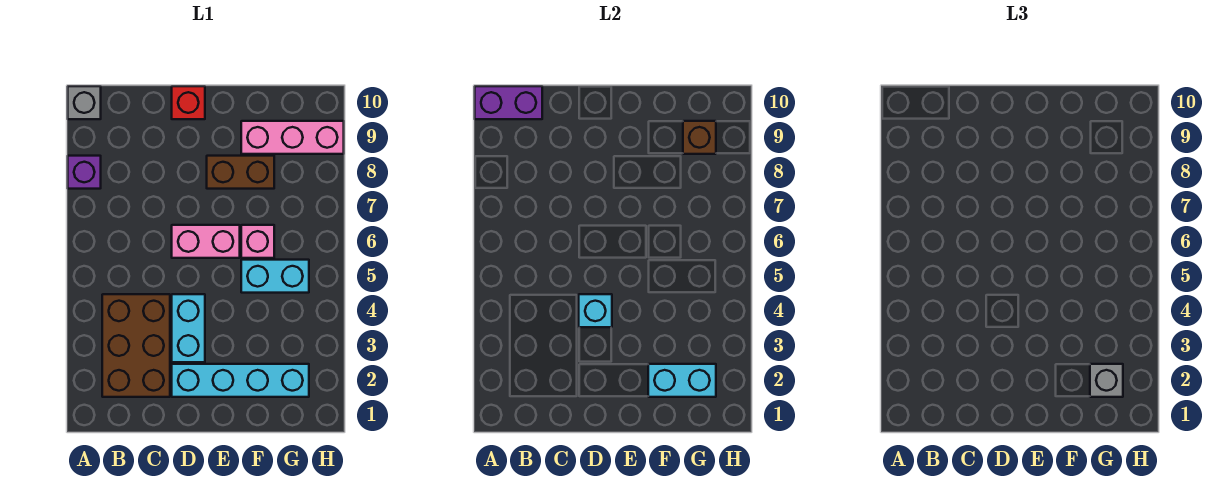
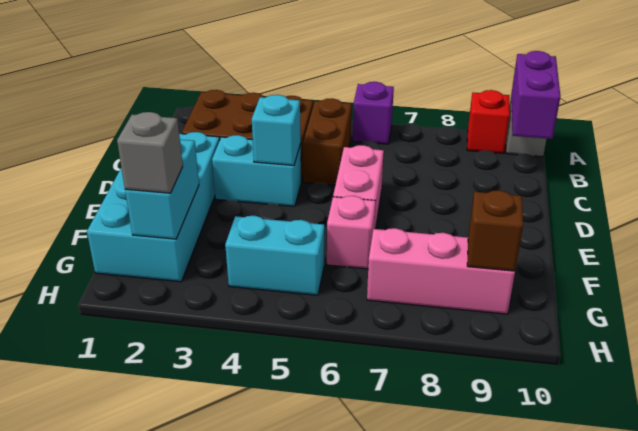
purple 1x1 brick [68,156,101,189] -> purple 1x1 brick moved to [353,82,394,144]
cyan 1x4 brick [172,364,309,397] -> cyan 2x4 brick [87,132,220,282]
red 1x1 brick [172,86,205,119] -> red 1x1 brick moved to [467,90,510,153]
brown 1x2 brick [207,156,274,189] -> brown 1x2 brick moved to [303,98,352,185]
cyan 1x2 brick [241,260,309,293] -> cyan 1x2 brick turned to [225,216,324,295]
pink 1x3 brick [241,121,344,154] -> pink 1x3 brick turned to [367,228,515,314]

